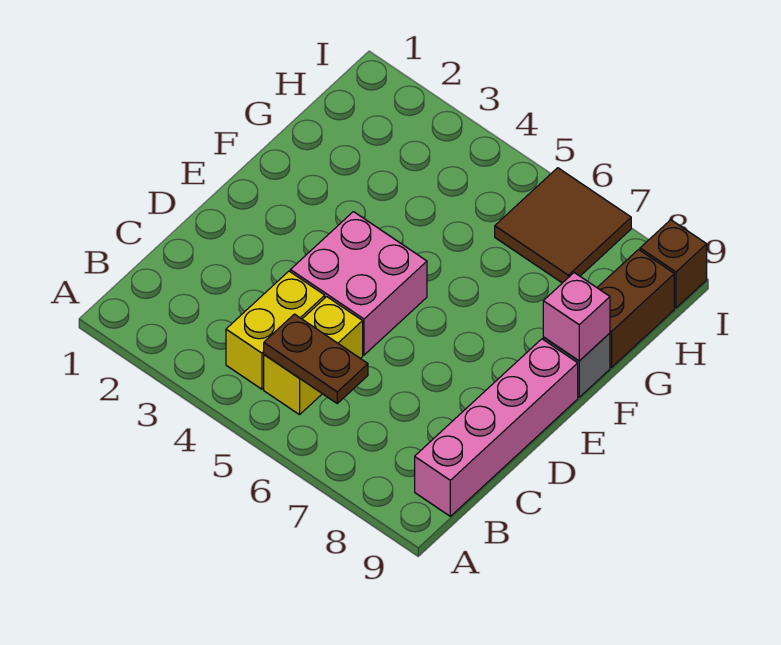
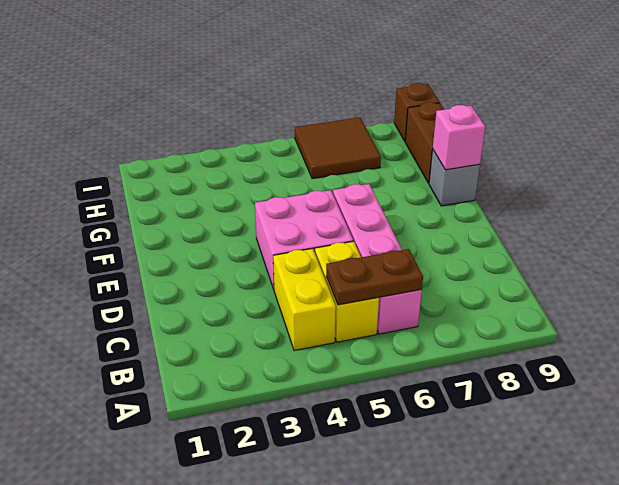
pink 1x4 brick [415,339,578,516] -> pink 1x4 brick moved to [333,184,422,334]

